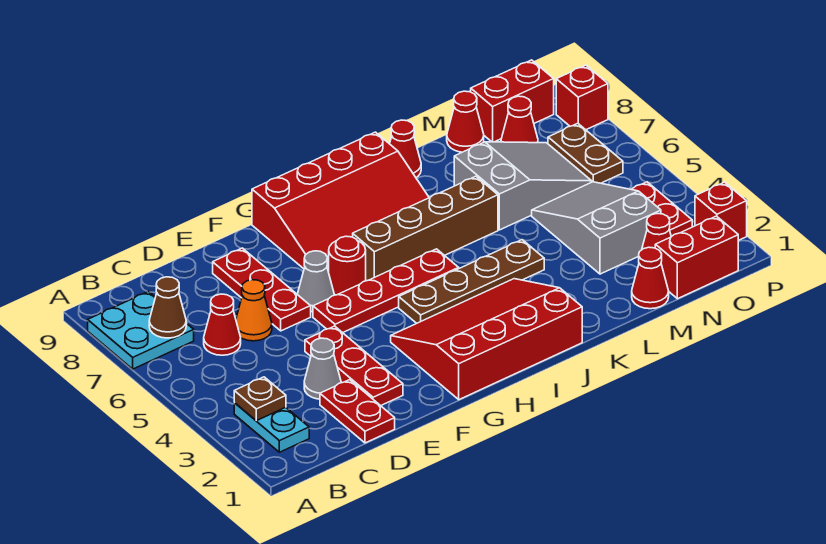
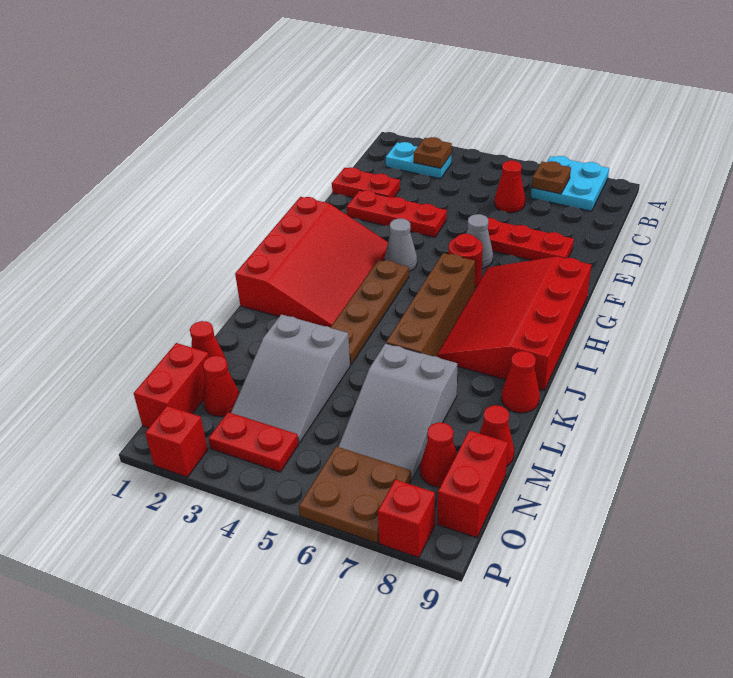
brown 1x1 cone [149,277,186,338] -> brown 1x1 plate [532,161,571,194]
grey 1x1 cone [304,338,341,399] -> grey 1x1 cone moved to [385,219,417,272]
orange 1x1 cone [236,280,272,341] -> none
red 1x4 plate [313,249,459,333] -> none
grey 2x3 slope [532,182,661,274] -> grey 2x3 slope turned to [231,314,350,443]
brown 1x2 plate [548,123,623,183] -> brown 2x2 plate [299,447,411,543]

